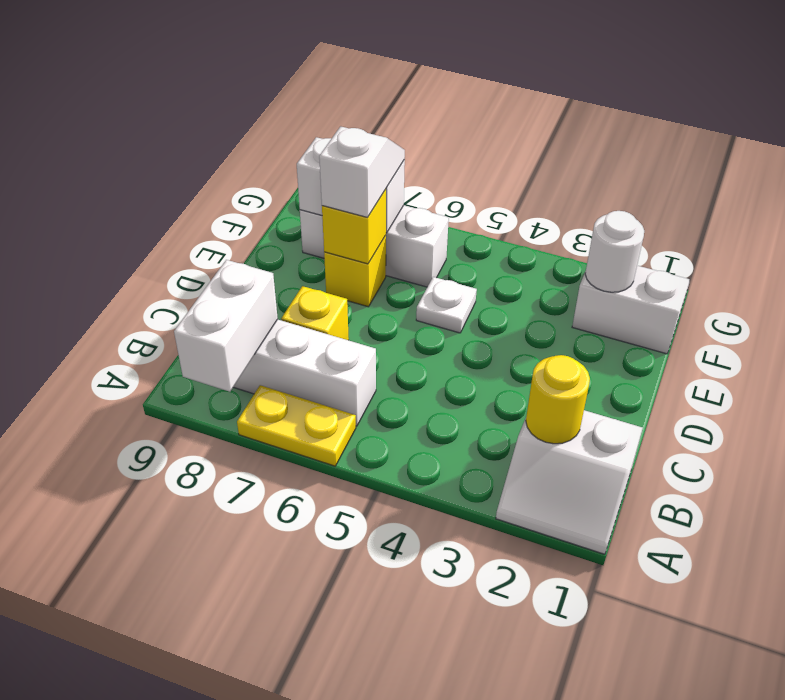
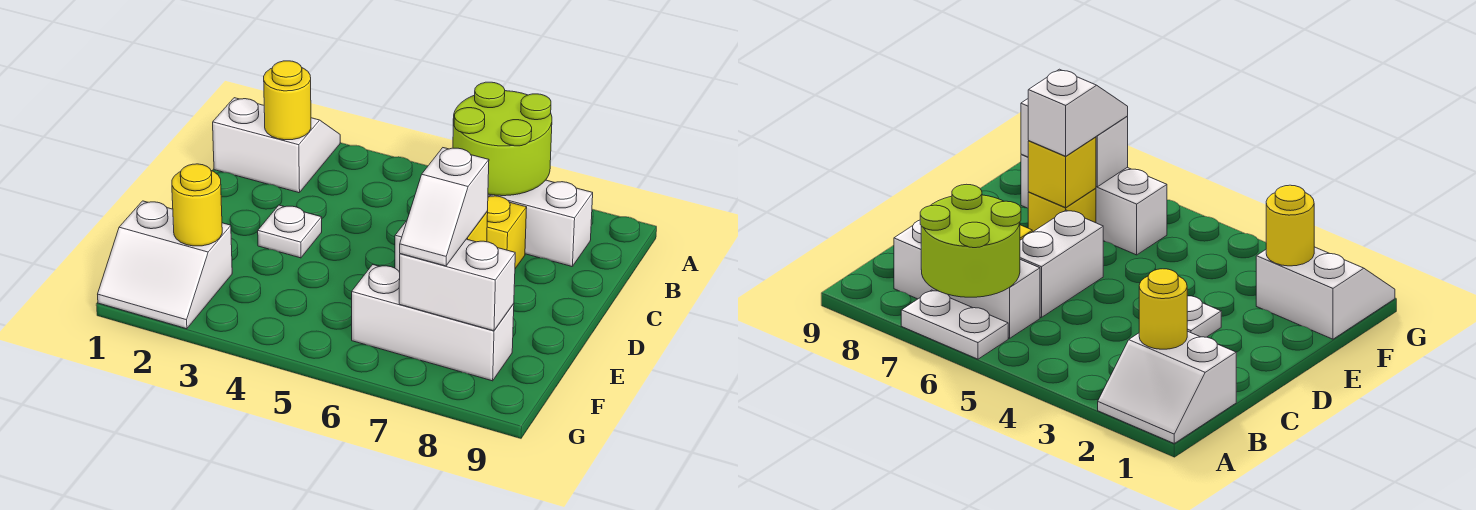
yellow 1x2 plate [237,385,356,466] -> white 1x2 plate [901,290,1008,359]
none -> lime 2x2 round brick [453,82,552,196]
white 1x2 brick [174,260,278,392] -> white 1x2 brick moved to [1020,210,1103,318]
white 1x1 plate [416,277,477,333] -> white 1x1 plate moved to [258,205,322,258]
white 1x1 round brick [585,211,644,292] -> yellow 1x1 round brick [172,164,222,246]

